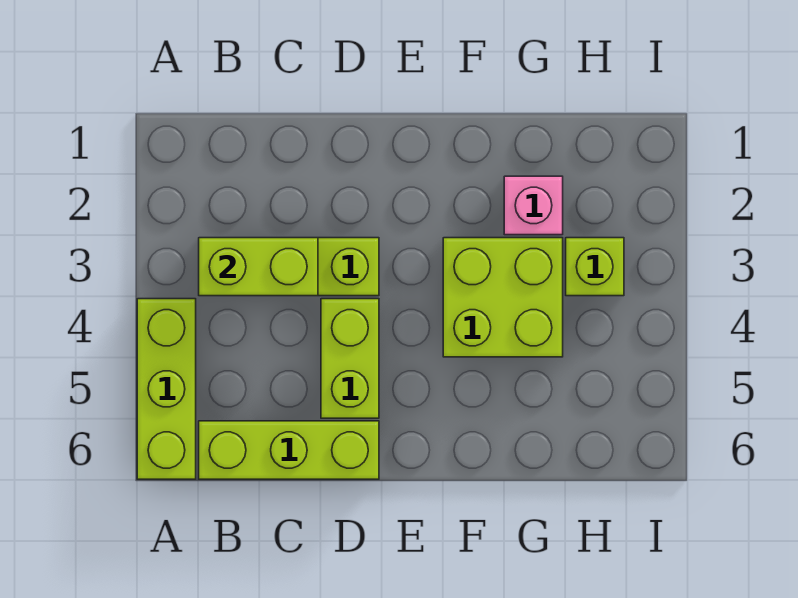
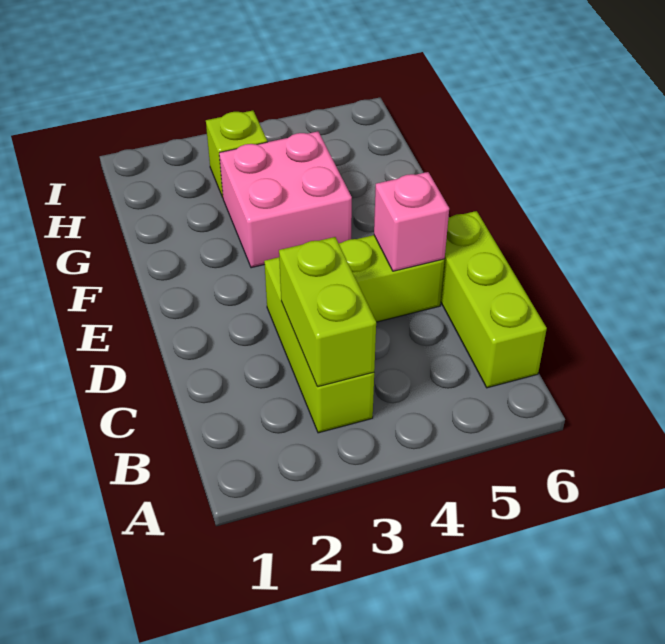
lime 1x3 brick [137,299,196,479] -> none
lime 2x2 brick [443,238,563,357] -> pink 2x2 brick [219,131,352,268]
pink 1x1 brick [504,176,563,235] -> pink 1x1 brick moved to [374,172,449,271]

